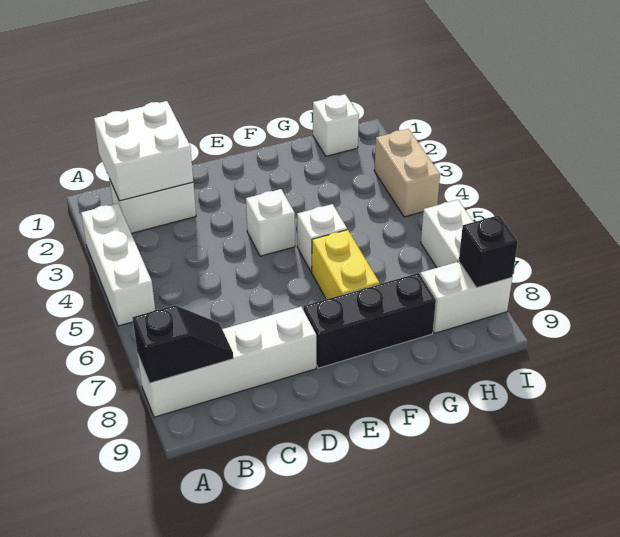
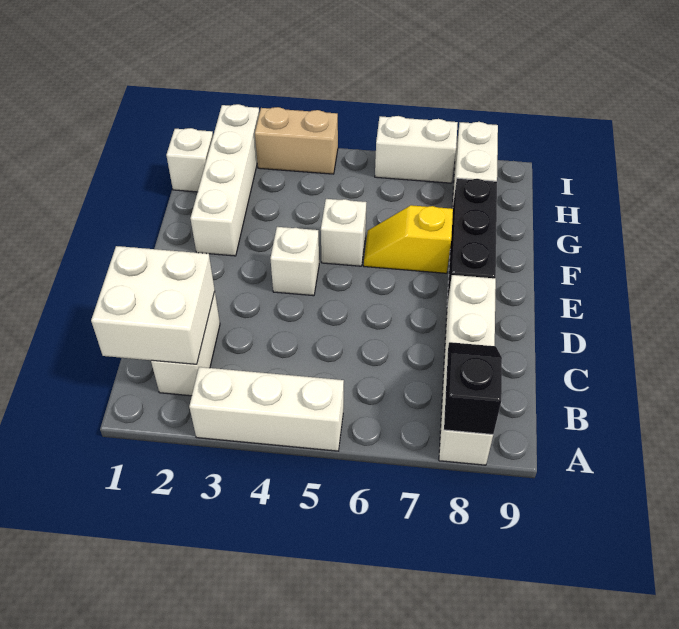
none -> white 1x4 brick [191,104,260,256]
yellow 1x2 brick [312,230,379,299] -> yellow 1x2 slope [364,205,453,273]
black 1x1 brick [459,215,518,288] -> none

